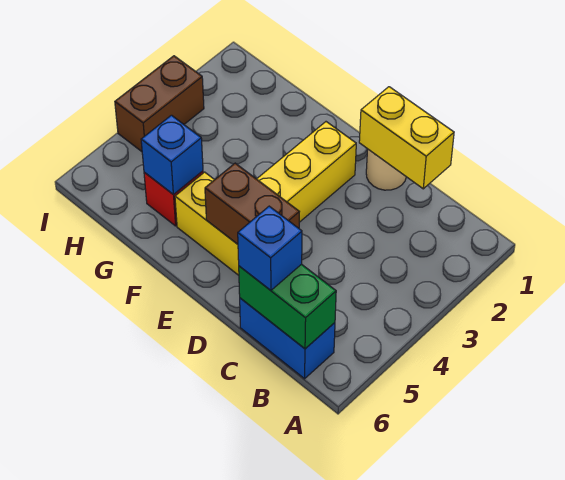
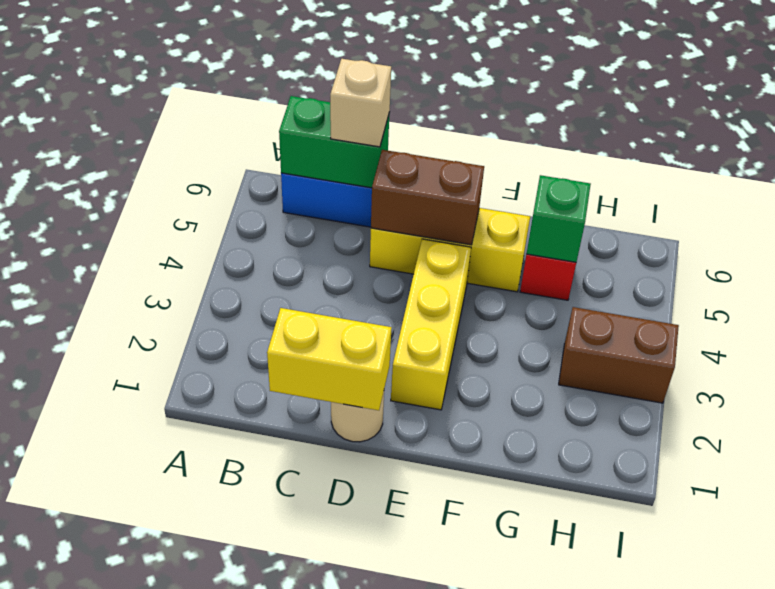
blue 1x1 brick [238,206,302,290] -> tan 1x1 brick [330,59,391,147]
blue 1x1 brick [141,115,203,195] -> green 1x1 brick [527,175,591,262]
brown 1x2 brick [115,56,204,152] -> brown 1x2 brick turned to [559,307,679,403]

